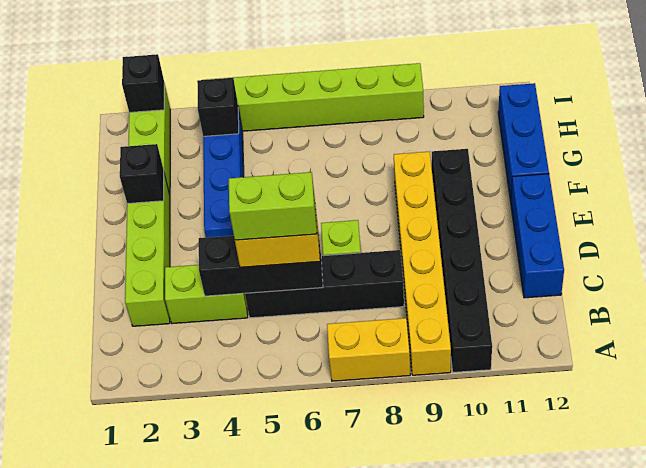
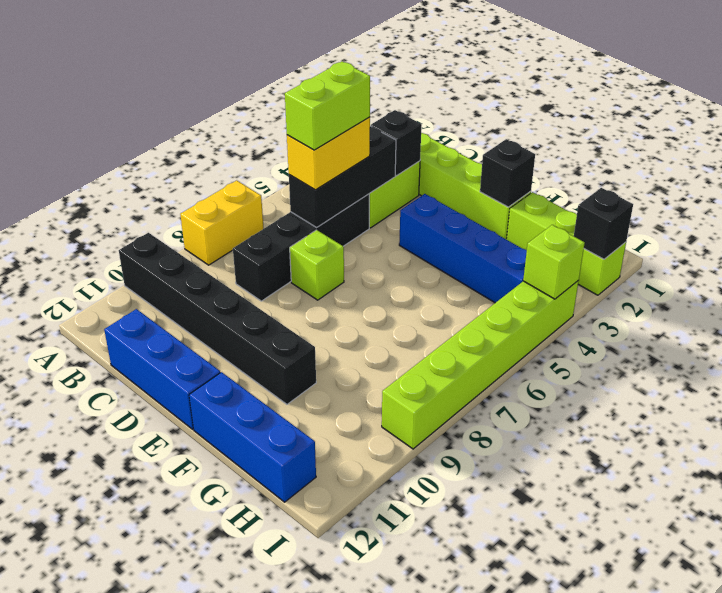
yellow 1x6 brick [394,151,451,375] -> none
black 1x1 brick [197,78,239,136] -> black 1x1 brick moved to [371,110,422,176]
none -> lime 1x1 brick [523,225,585,299]

